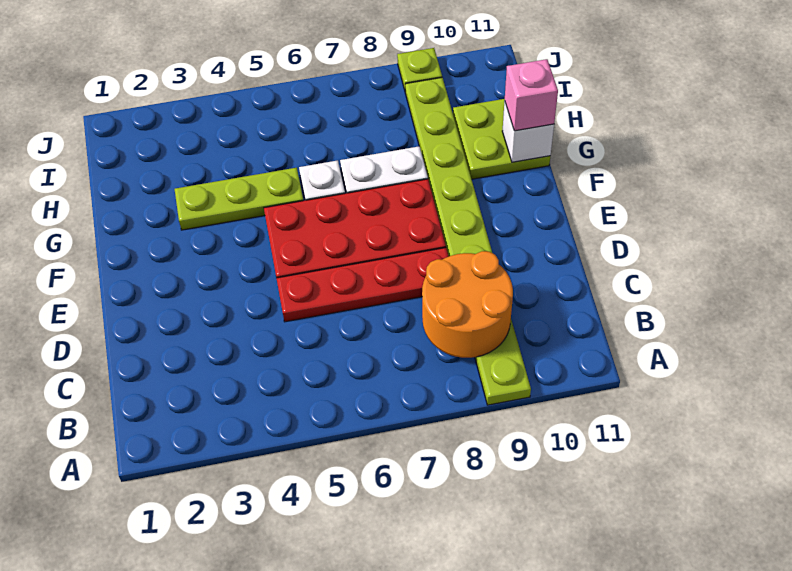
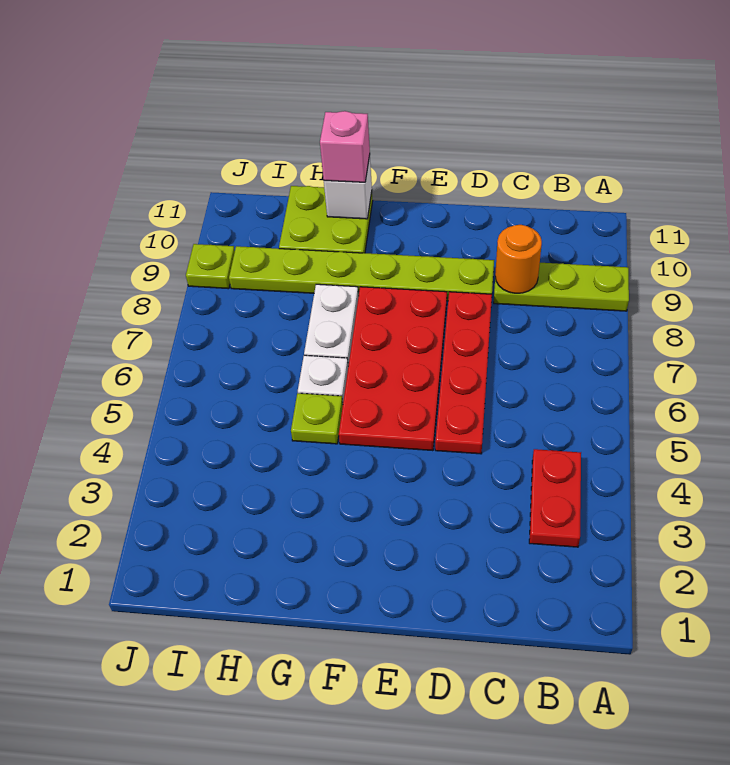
none -> red 1x2 plate [529,449,581,547]
orange 2x2 round brick [422,251,513,358] -> orange 1x1 round brick [495,225,542,293]
lime 1x3 plate [175,168,304,230] -> lime 1x1 plate [291,393,343,444]

